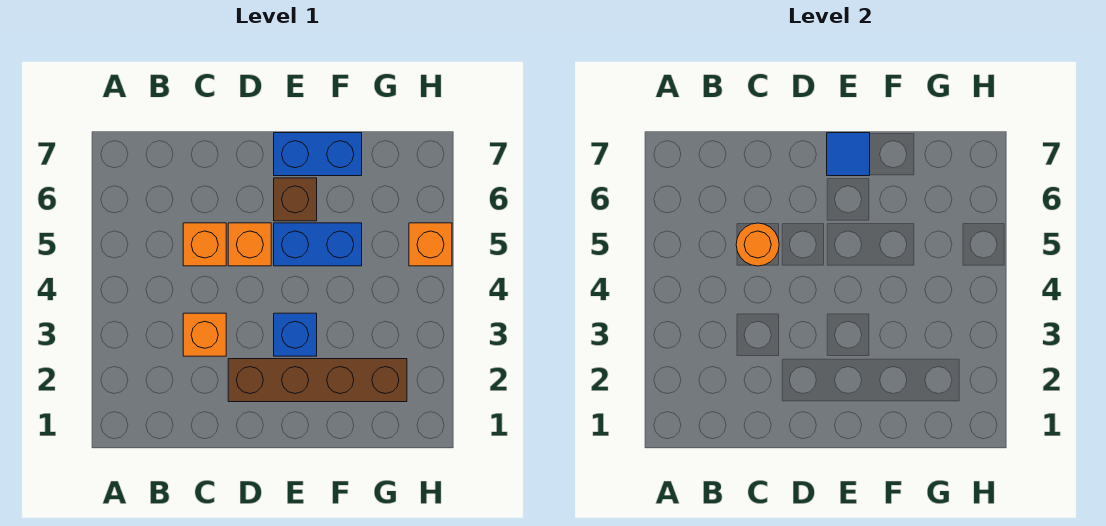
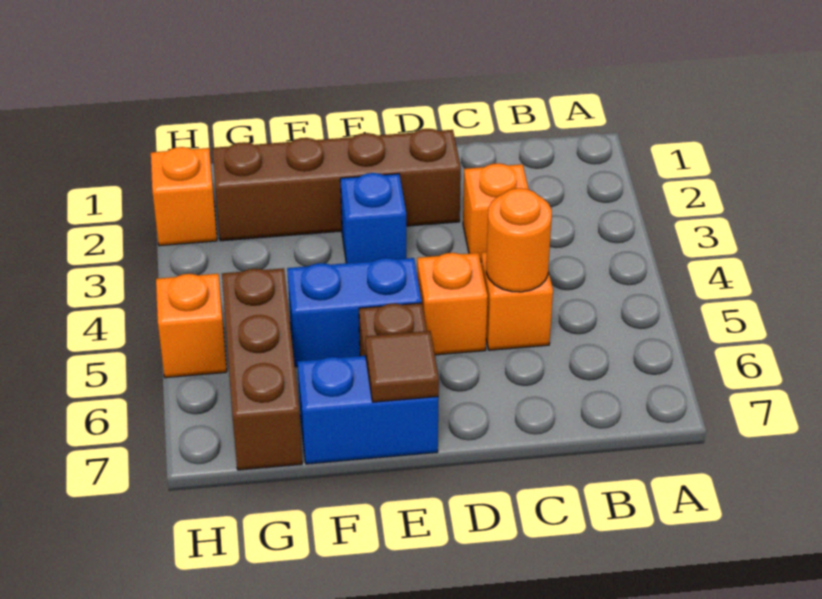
blue 1x1 tile [827,133,870,176] -> brown 1x1 tile [365,331,439,402]
none -> brown 1x3 brick [222,268,302,470]
none -> orange 1x1 brick [151,147,217,246]

